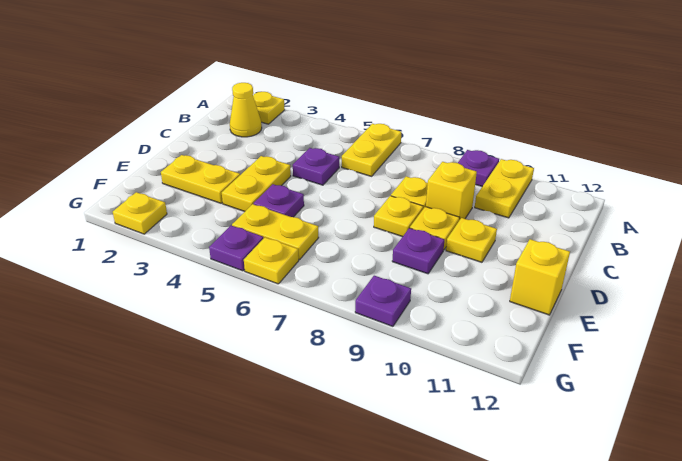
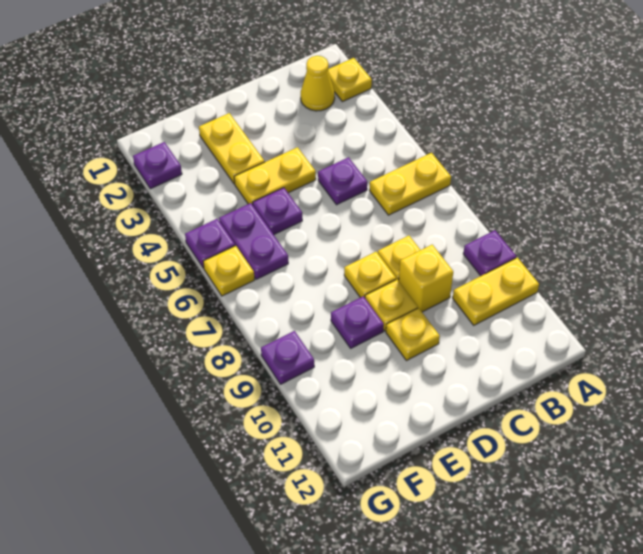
yellow 1x1 brick [510,239,570,315] -> none
yellow 1x2 plate [232,204,319,260] -> purple 1x2 plate [219,203,288,279]
yellow 1x1 plate [113,192,167,234] -> purple 1x1 plate [133,142,182,189]

